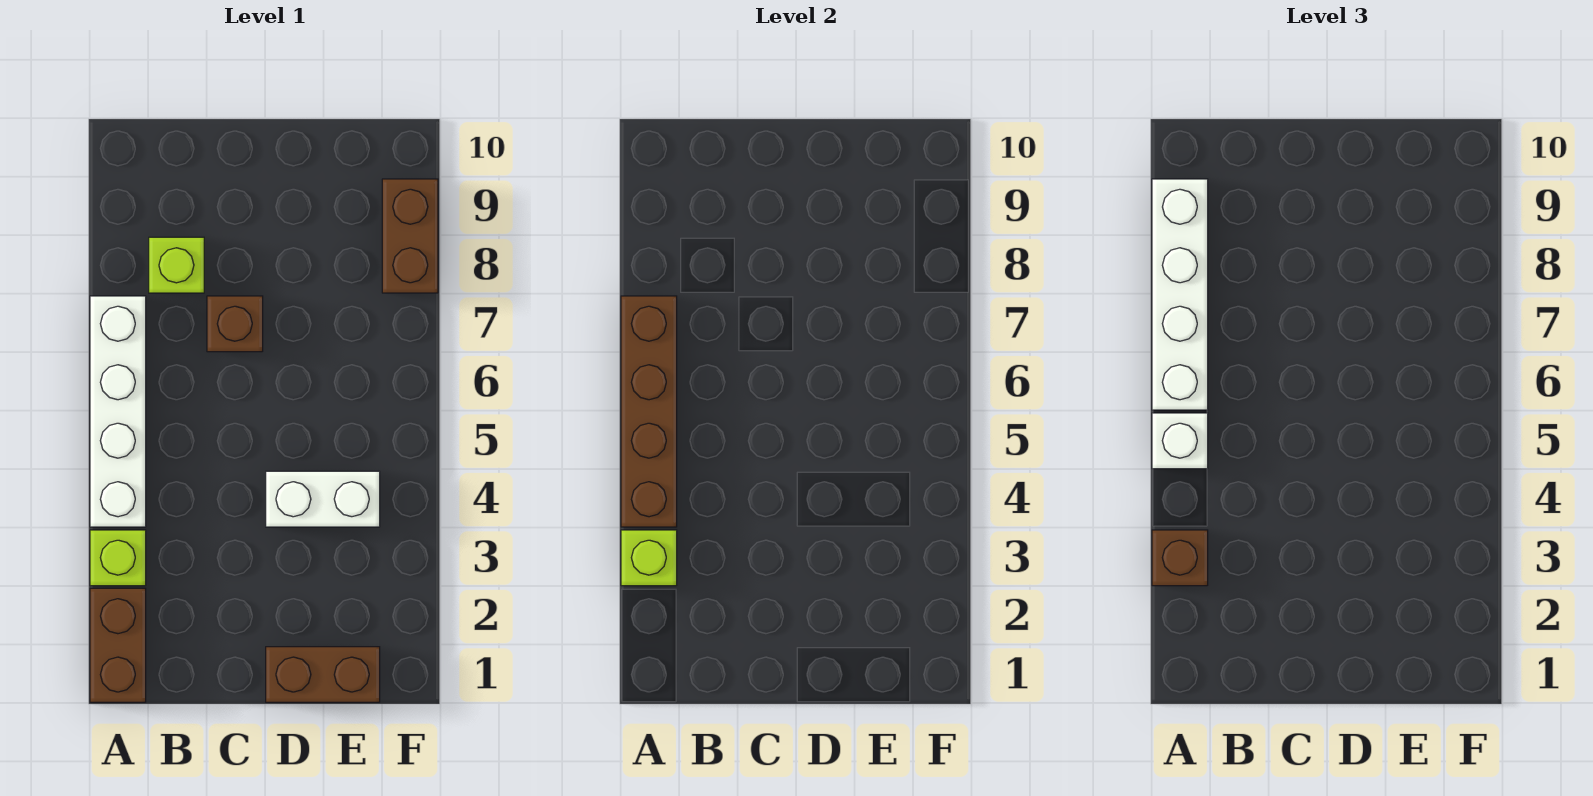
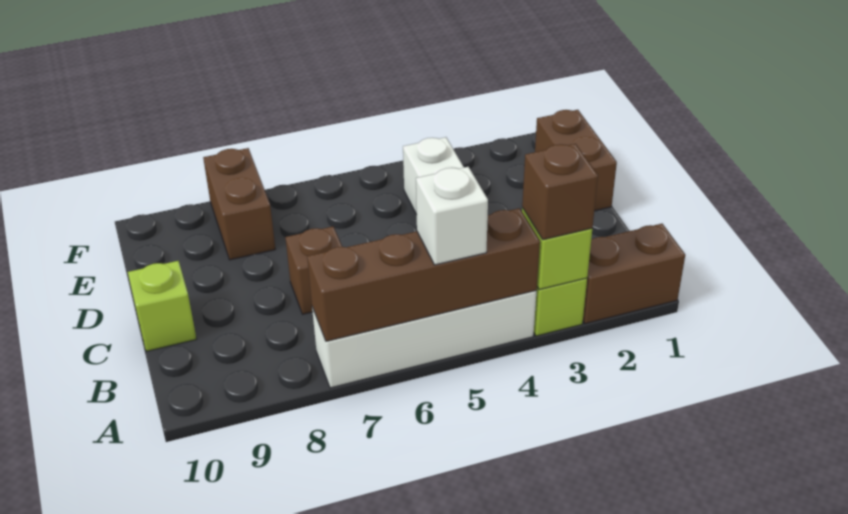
white 1x4 brick [1152,179,1208,410] -> none
lime 1x1 brick [149,237,204,293] -> lime 1x1 brick moved to [128,261,196,351]
brown 1x2 brick [382,179,438,293] -> brown 1x2 brick turned to [203,148,275,260]

